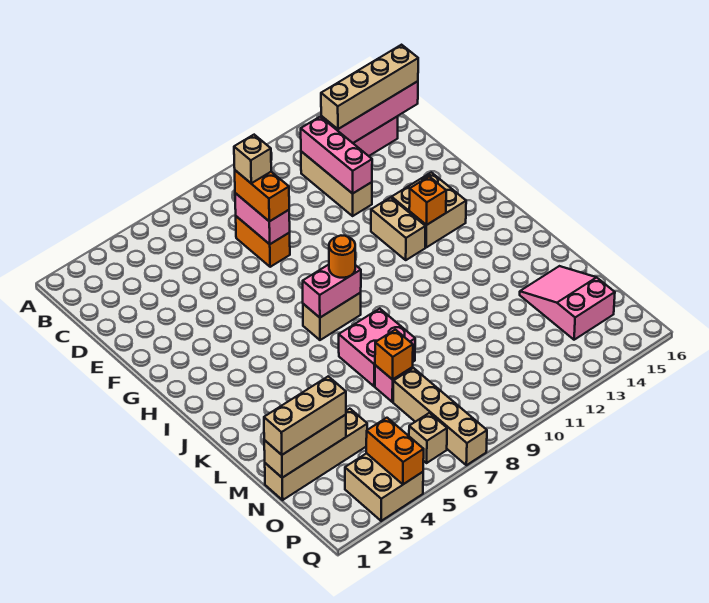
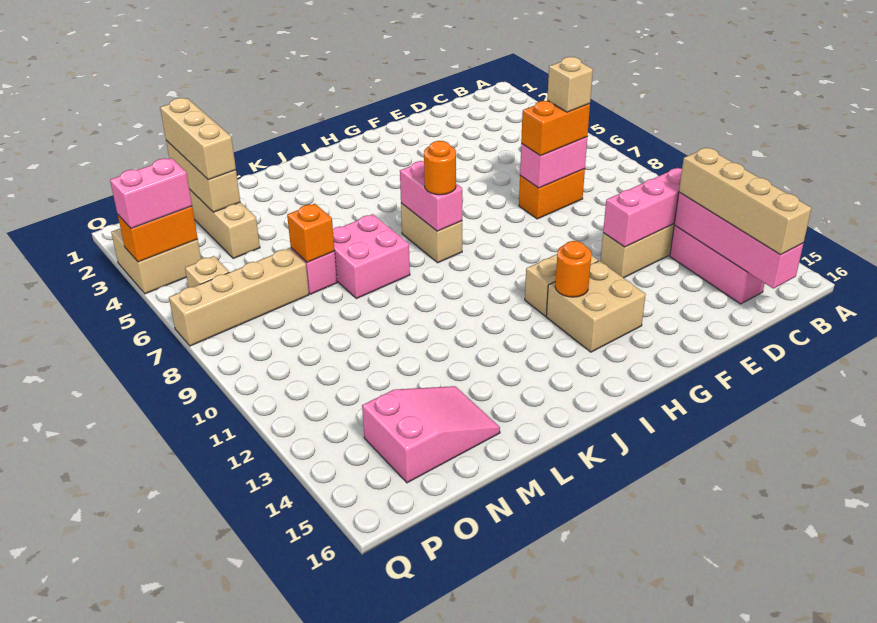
orange 1x1 brick [409,177,446,225] -> orange 1x1 round brick [555,241,592,297]
none -> pink 1x2 brick [110,158,192,229]

